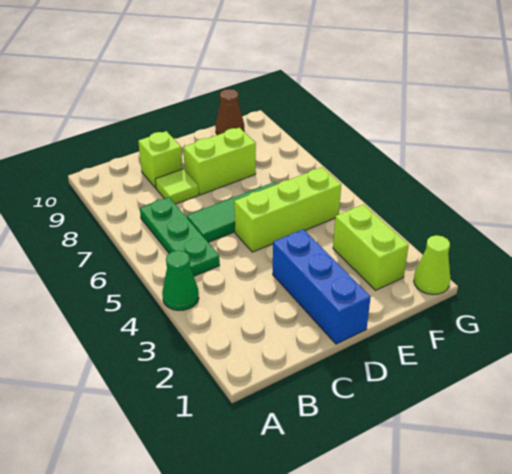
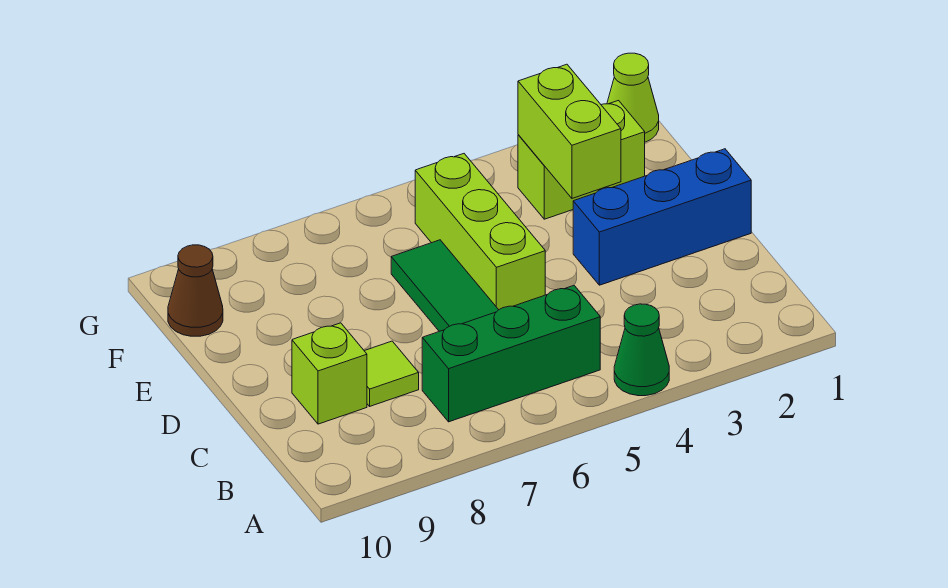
green 1x3 plate [140,197,220,276] -> green 1x3 brick [422,285,600,422]
lime 1x2 brick [183,128,256,195] -> lime 1x2 brick moved to [518,64,621,198]

